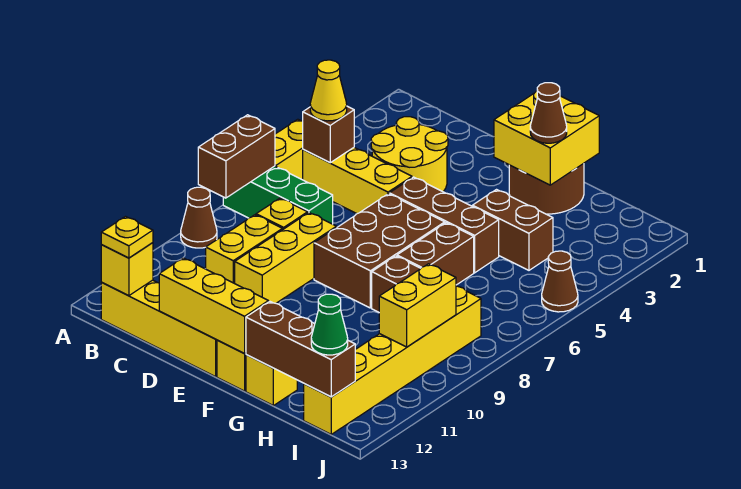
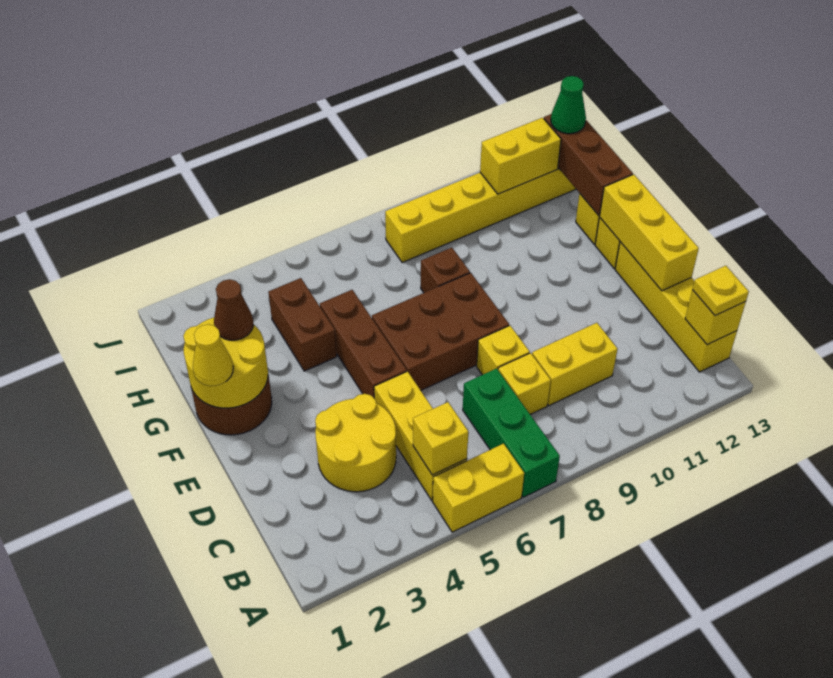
brown 1x2 brick [198,115,275,198] -> none
brown 1x1 cone [181,187,217,248] -> none
brown 1x1 brick [303,106,354,163] -> yellow 1x1 brick [413,402,468,475]
yellow 1x1 cone [310,60,347,121] -> yellow 1x1 cone moved to [193,324,233,386]
yellow 1x3 brick [235,213,337,303] -> yellow 1x1 brick [477,326,530,375]
yellow 2x2 brick [494,91,599,185] -> yellow 2x2 round brick [183,318,268,408]
brown 1x2 brick [397,223,474,285] -> none
yellow 1x2 brick [379,264,456,347] -> yellow 1x2 brick moved to [480,118,561,194]
brown 1x1 cone [542,251,578,312] -> none

